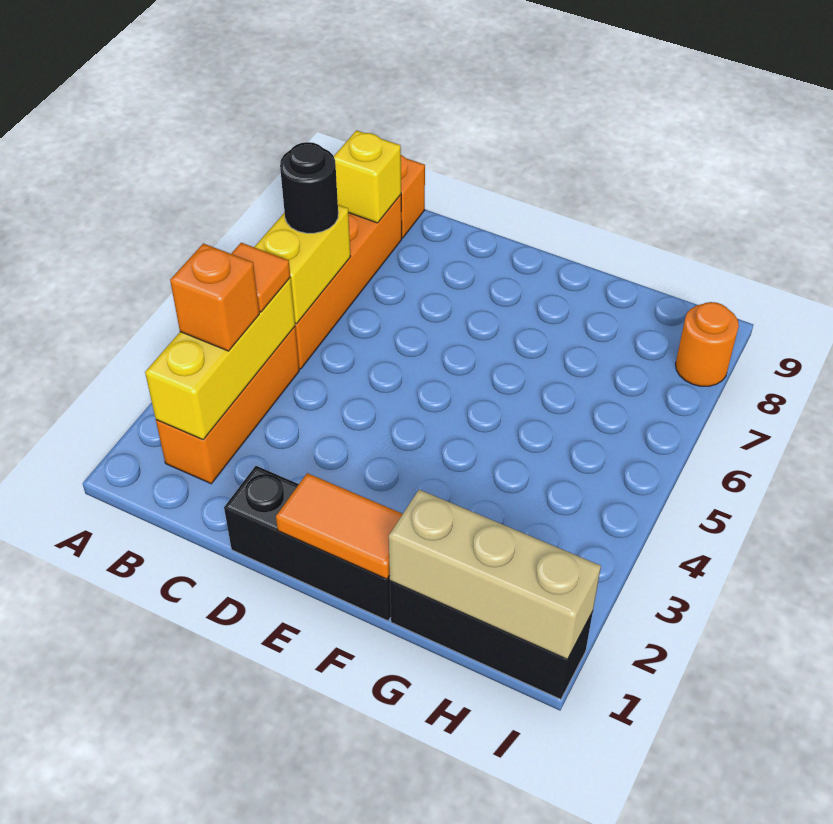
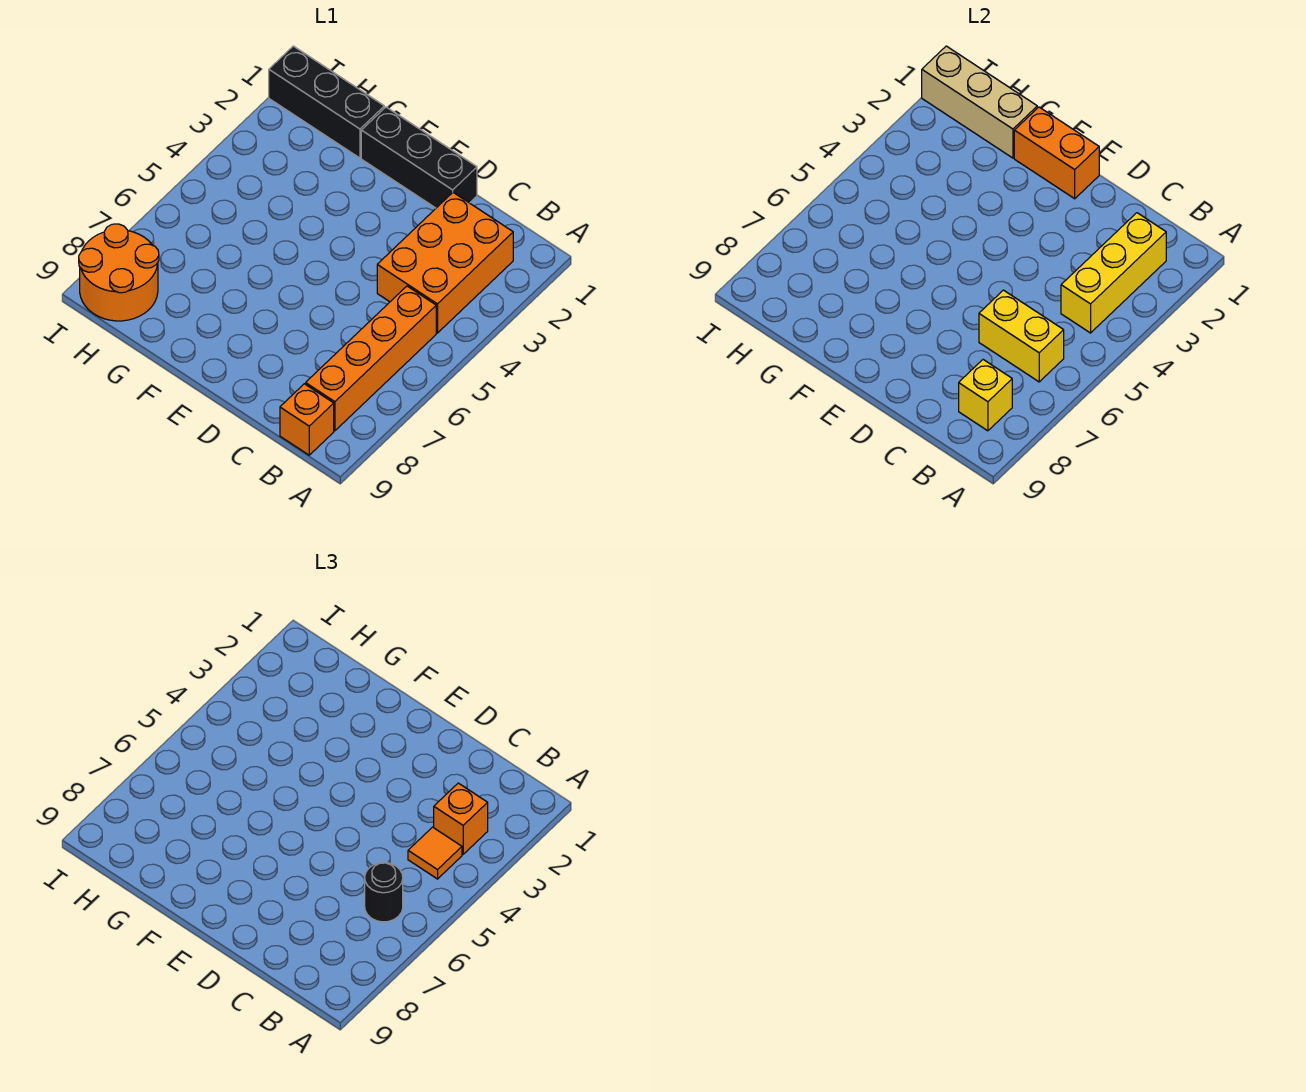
orange 1x3 brick [156,326,299,484] -> orange 2x3 brick [377,193,513,333]
yellow 1x2 brick [254,205,350,324] -> yellow 1x2 brick turned to [979,290,1064,382]
orange 1x2 tile [276,473,402,579] -> orange 1x2 brick [1014,107,1099,199]
orange 1x1 round brick [676,302,739,386] -> orange 2x2 round brick [79,224,159,321]

